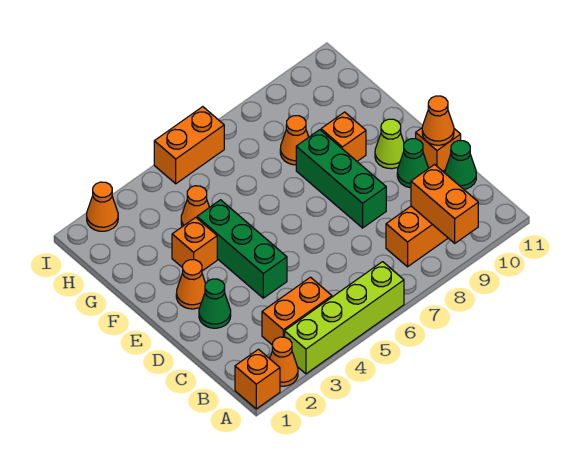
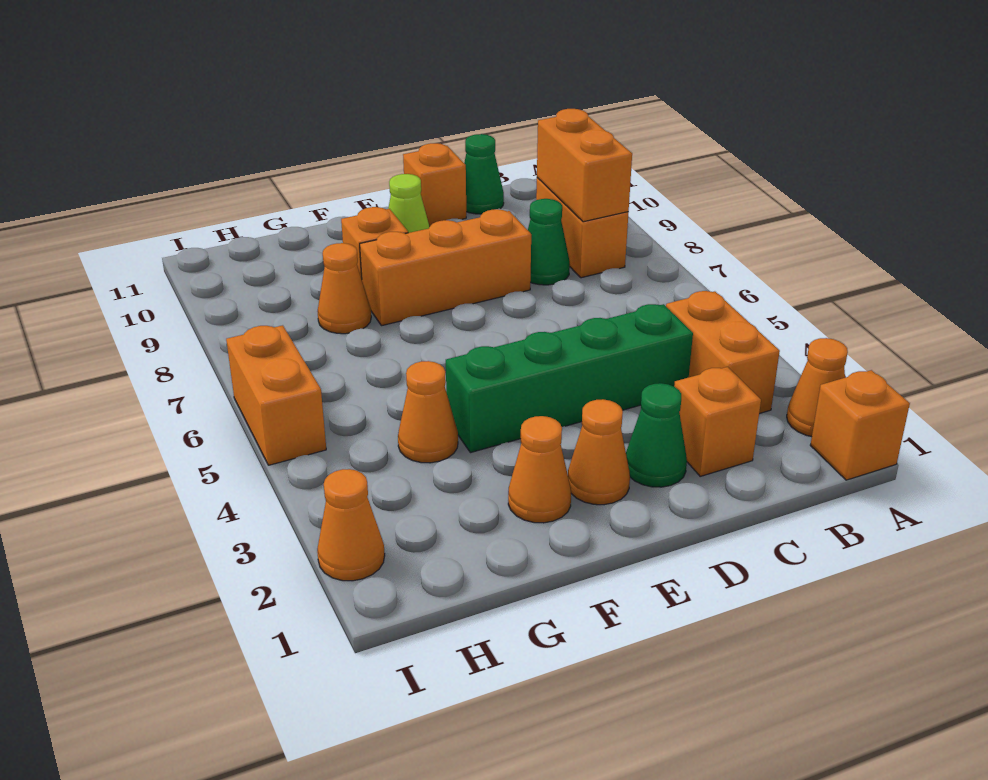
lime 1x4 brick [285,262,404,374] -> none
orange 1x2 brick [411,165,478,243] -> orange 1x2 brick turned to [537,109,632,222]
green 1x3 brick [197,200,287,298] -> green 1x4 brick [446,304,693,453]
green 1x3 brick [296,130,386,228] -> orange 1x3 brick [360,209,531,326]
green 1x1 cone [397,139,429,188] -> green 1x1 cone moved to [528,199,570,285]
orange 1x1 cone [422,96,454,145] -> orange 1x1 cone moved to [508,416,571,523]
orange 1x1 brick [172,217,217,271] -> orange 1x1 brick moved to [674,367,761,476]

